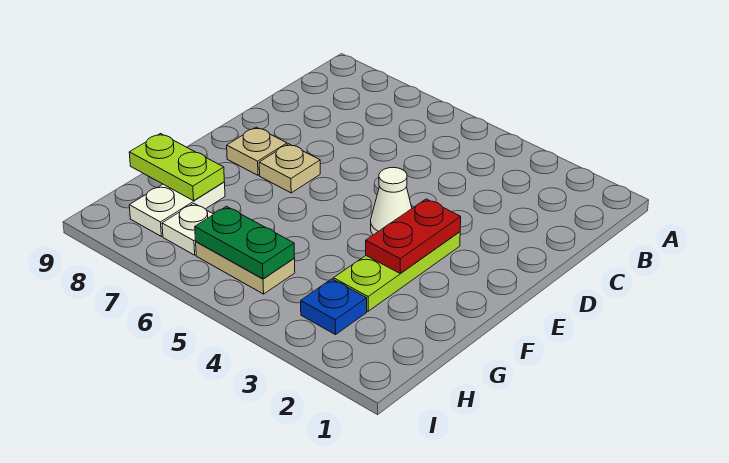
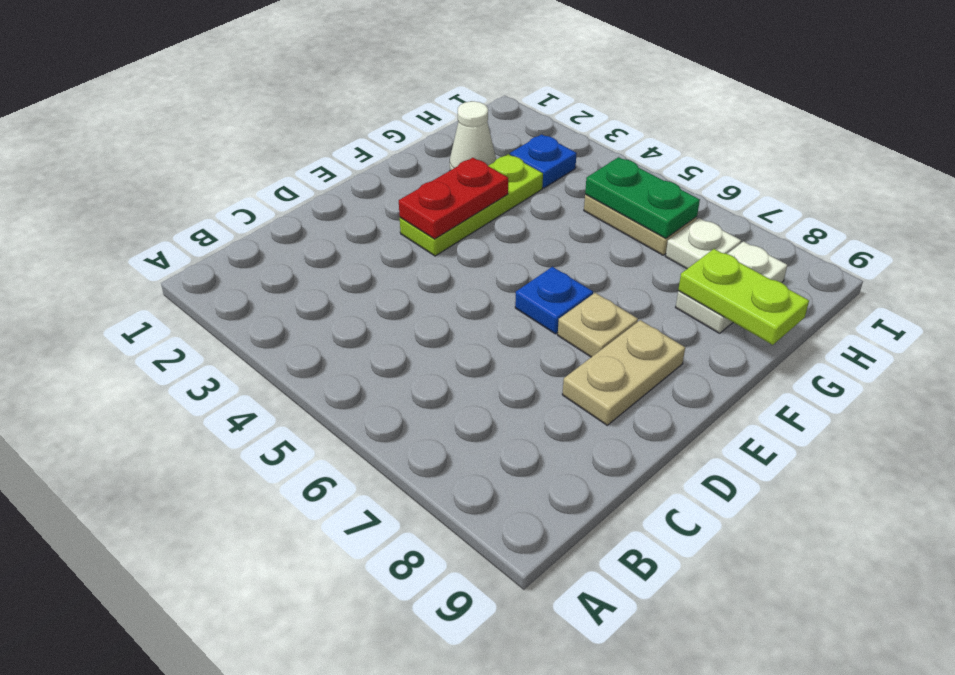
white 1x1 cone [371,167,412,235] -> white 1x1 cone moved to [450,101,496,170]
none -> blue 1x1 plate [515,267,593,334]
tan 1x1 plate [227,127,287,175] -> tan 1x2 plate [562,320,685,425]

